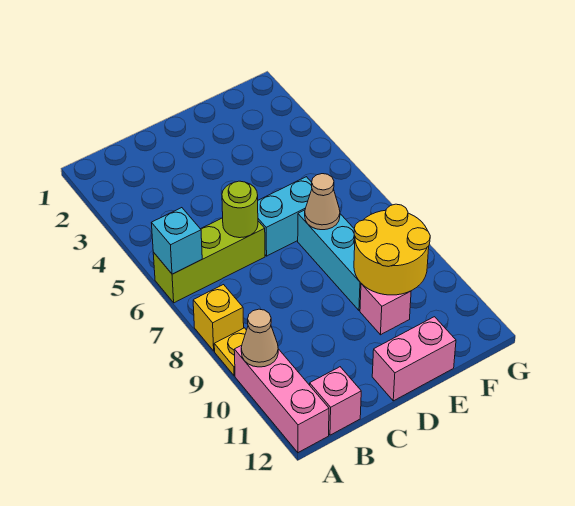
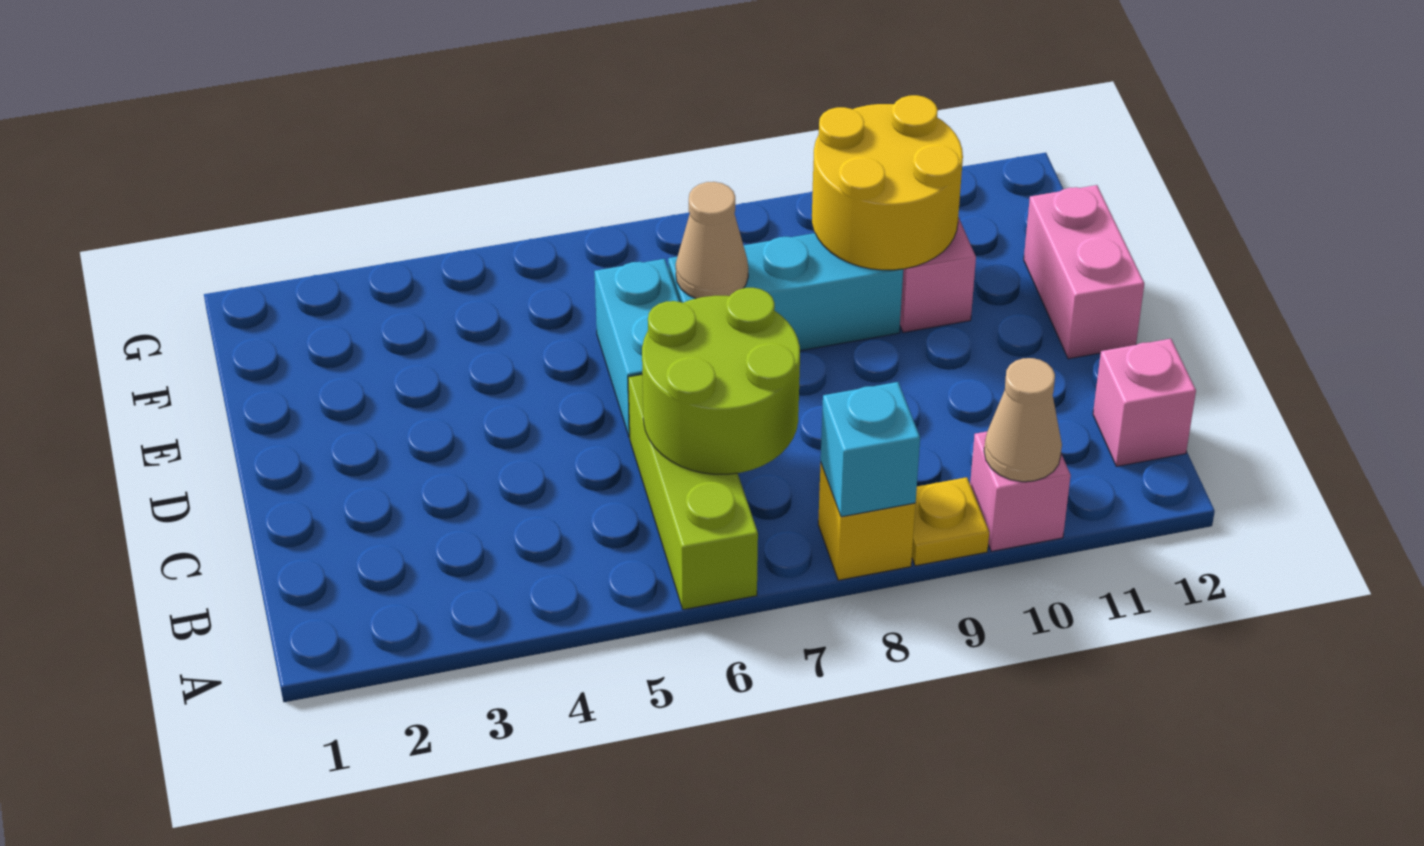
cyan 1x1 brick [152,208,202,274] -> cyan 1x1 brick moved to [821,382,920,517]
pink 1x3 brick [234,345,329,453] -> pink 1x1 brick [970,432,1071,551]
lime 1x1 round brick [222,181,258,238] -> lime 2x2 round brick [642,288,800,474]

